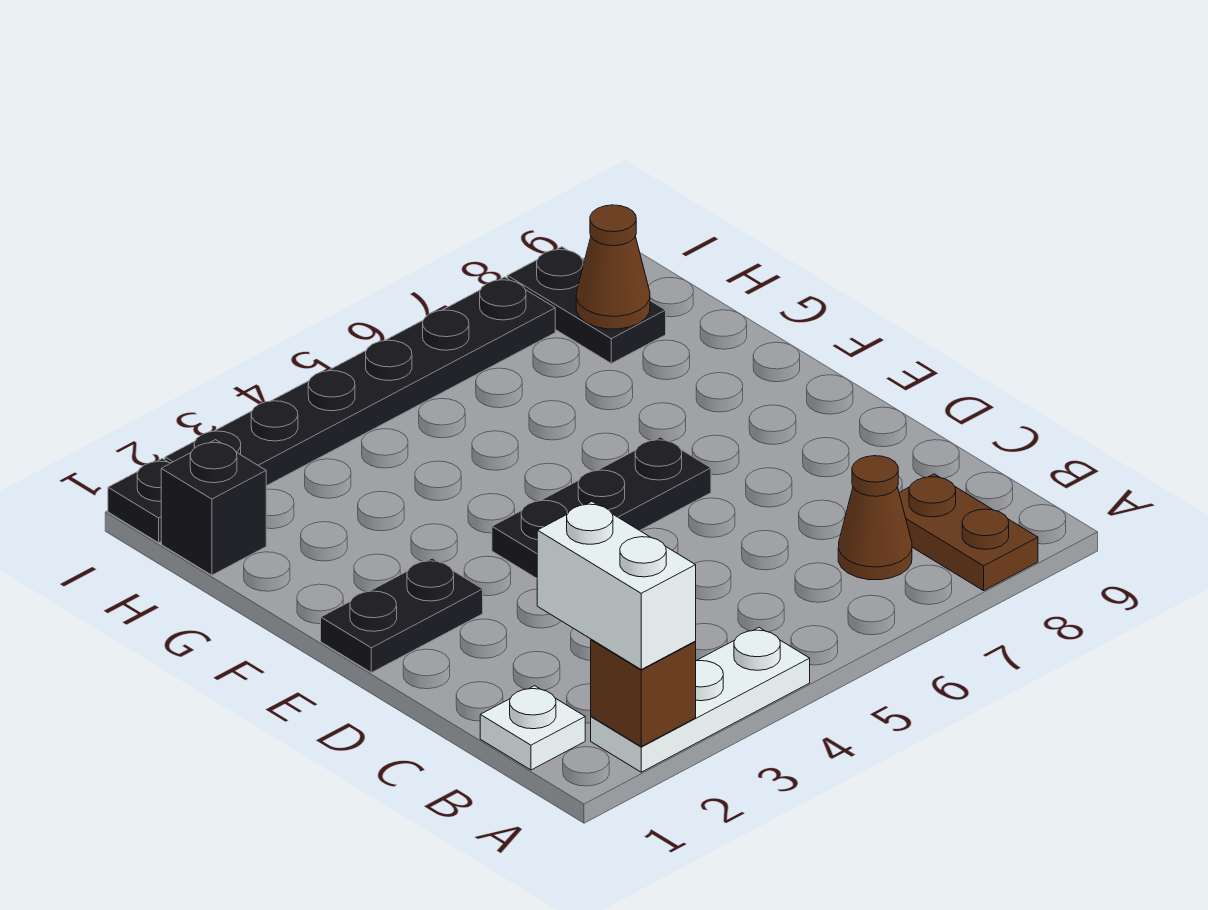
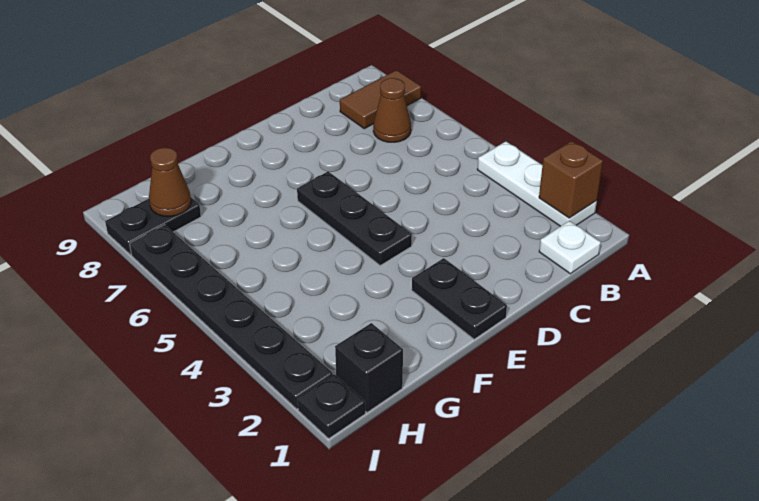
white 1x2 brick [537,501,696,669] -> none
brown 1x2 plate [899,474,1038,591] -> brown 1x2 tile [340,70,421,129]

